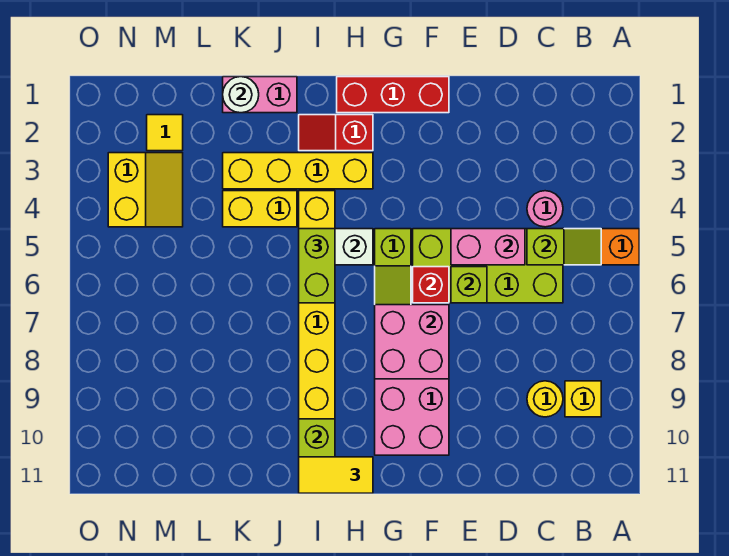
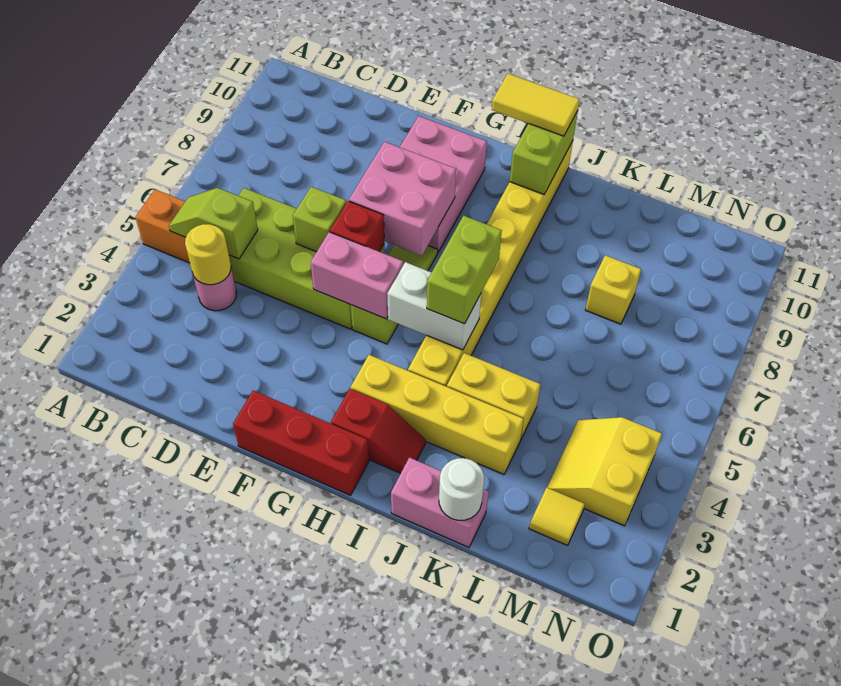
yellow 1x1 brick [565,381,601,417] -> yellow 1x1 brick moved to [586,255,641,324]
yellow 1x1 round brick [527,381,563,417] -> yellow 1x1 round brick moved to [185,224,231,285]
pink 1x2 brick [451,229,525,265] -> pink 1x2 brick moved to [311,232,403,319]

